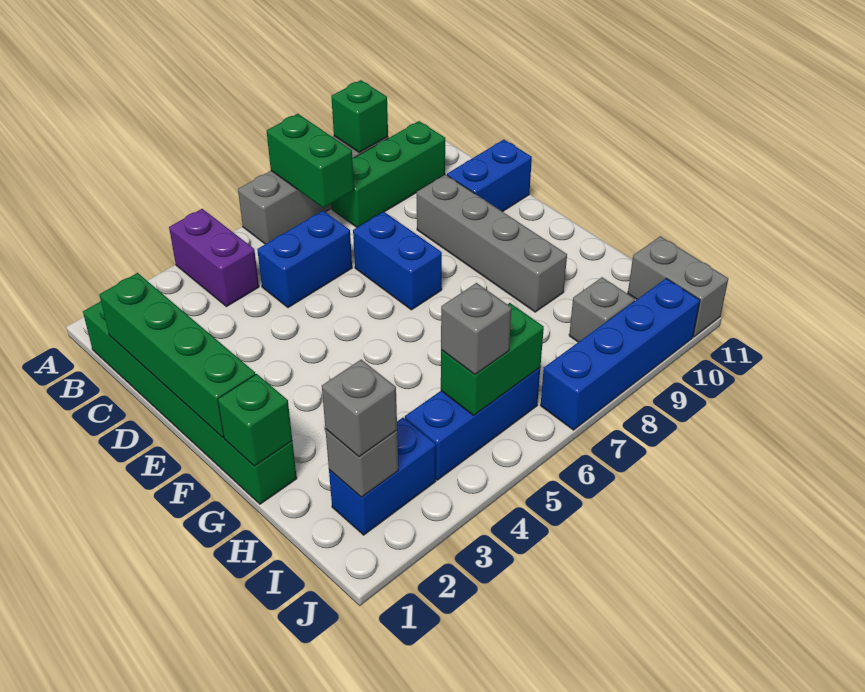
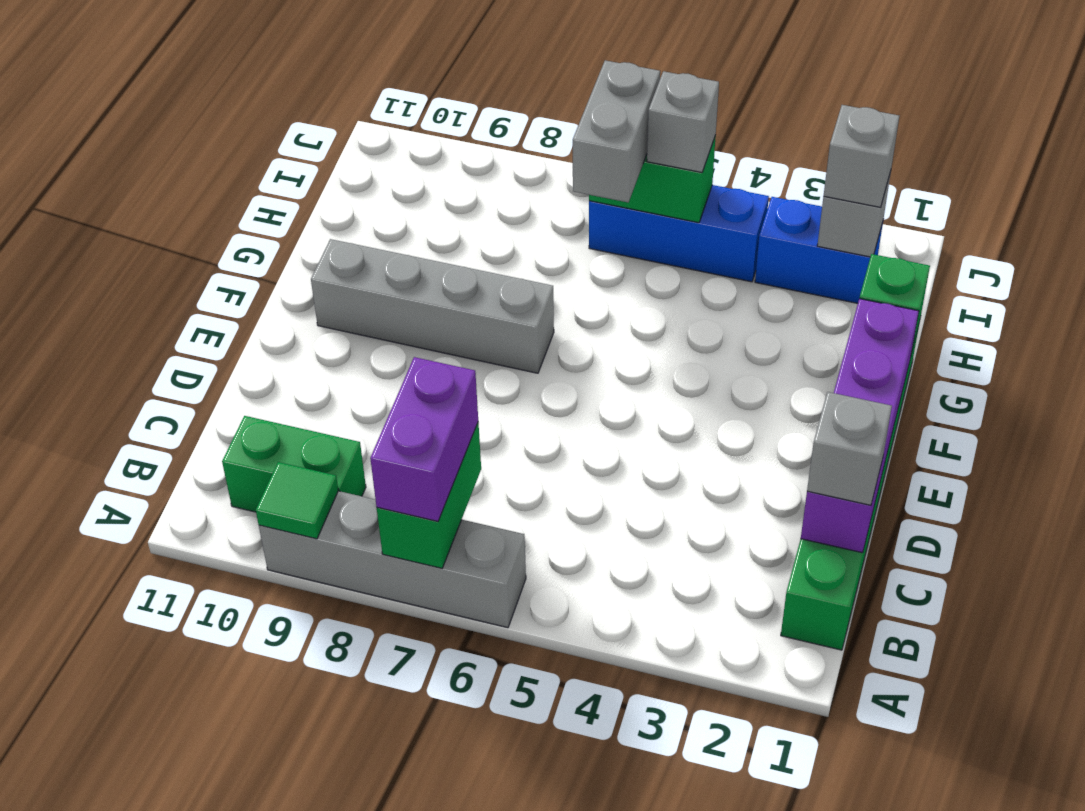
purple 1x2 brick [169,209,259,307] -> purple 1x2 brick moved to [370,357,478,521]
green 1x1 brick [331,80,388,153] -> green 1x1 tile [256,462,338,539]
green 1x3 brick [332,121,445,227] -> green 1x2 brick [222,416,366,512]
green 1x4 brick [100,273,255,437] -> purple 1x4 brick [801,299,919,553]
blue 1x2 brick [257,211,352,308] -> none
blue 1x2 brick [353,212,442,310] -> none
grey 1x4 brick [417,175,567,312] -> grey 1x4 brick turned to [311,239,554,373]
blue 1x2 brick [447,140,532,212] -> none
grey 1x1 brick [569,277,635,342] -> grey 1x1 brick moved to [807,392,892,505]
grey 1x2 brick [628,236,728,337] -> grey 1x2 brick moved to [573,60,660,202]
blue 1x4 brick [541,278,700,430] -> none

